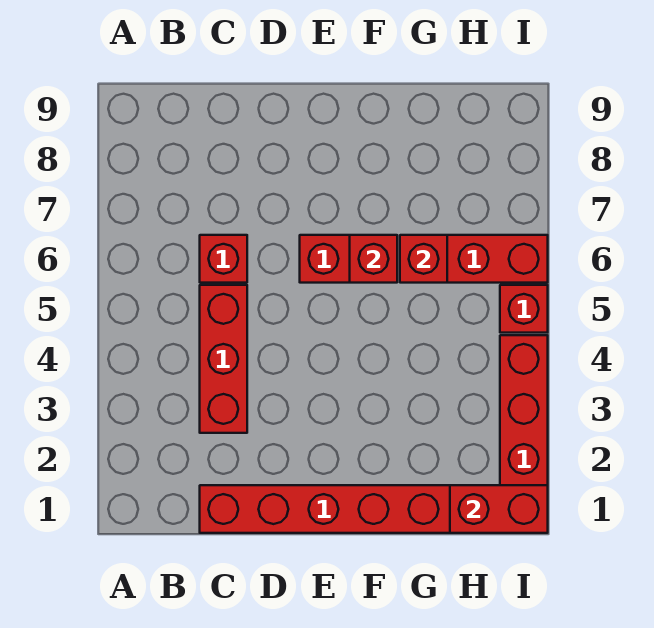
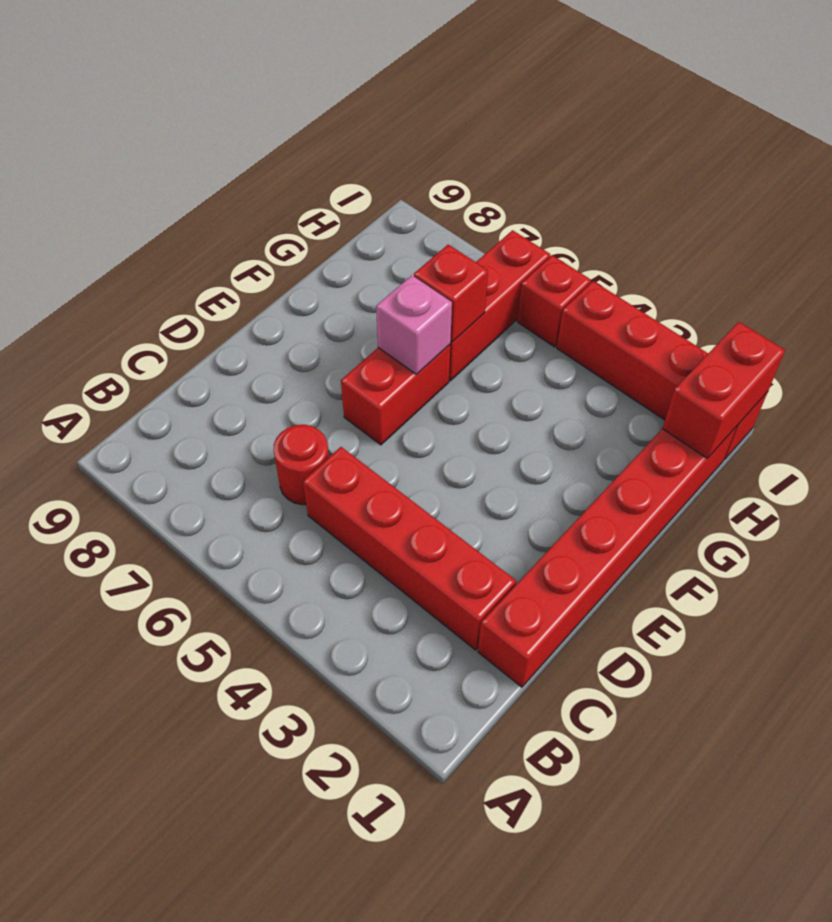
red 1x3 brick [200,285,247,433] -> red 1x4 brick [303,447,516,650]
red 1x1 brick [200,235,247,283] -> red 1x1 round brick [274,425,329,505]
red 1x1 brick [350,235,397,283] -> pink 1x1 brick [376,275,452,374]

